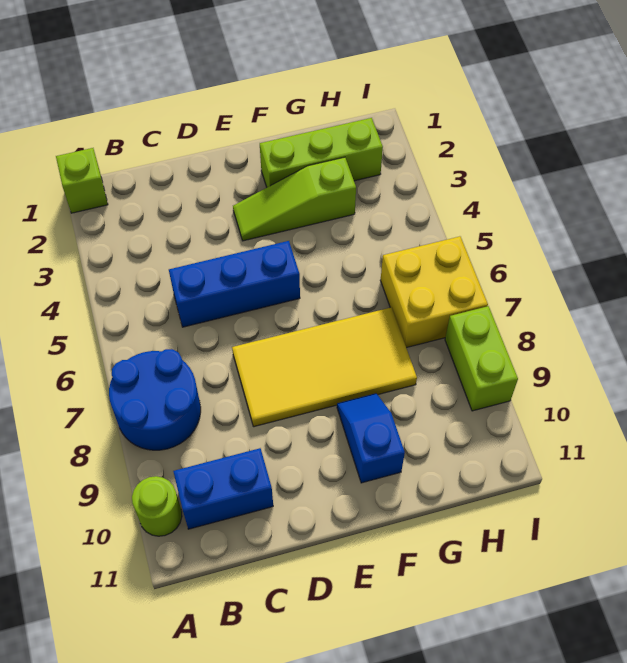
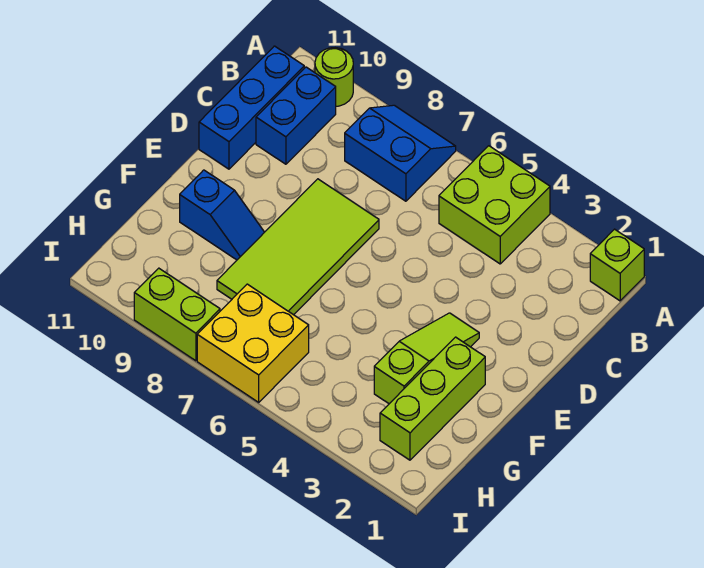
none -> lime 2x2 brick [439,146,550,264]
blue 2x2 round brick [109,349,201,450] -> blue 2x2 slope [345,105,456,201]
blue 1x3 brick [169,241,300,327] -> blue 1x3 brick moved to [199,46,304,169]
yellow 2x4 tile [232,307,417,427] -> lime 2x4 tile [217,179,379,315]

